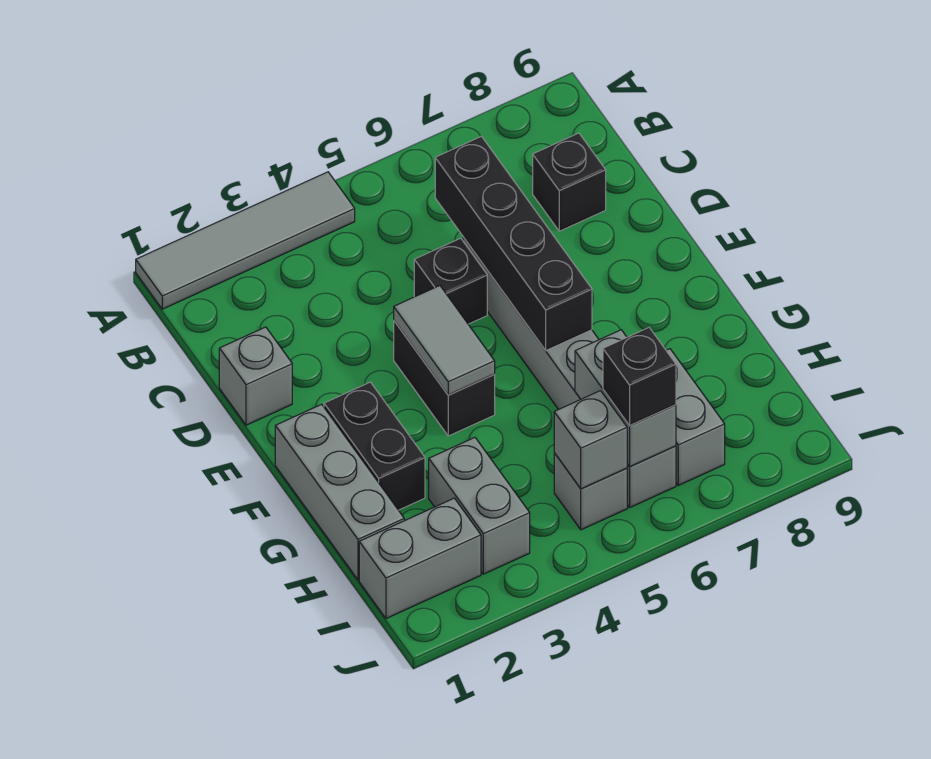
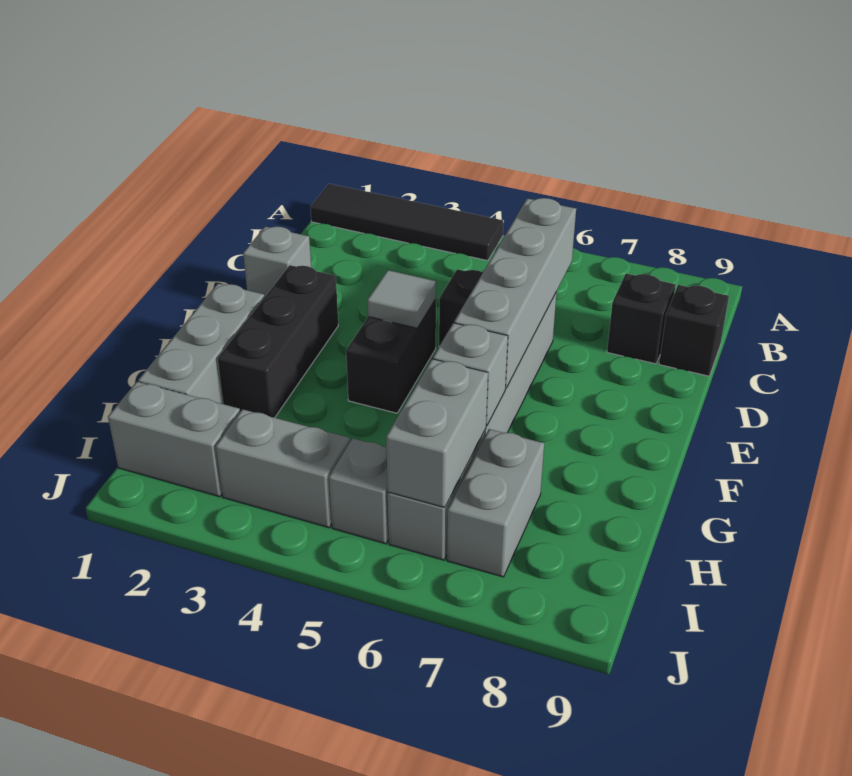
grey 1x4 tile [136,172,355,309] -> black 1x4 tile [311,184,503,261]
black 1x4 brick [435,136,592,350] -> grey 1x4 brick [454,198,576,389]
grey 1x2 tile [394,286,495,395] -> grey 1x1 tile [367,270,436,328]
black 1x2 brick [324,382,425,510] -> black 1x3 brick [218,265,338,418]
grey 1x2 brick [429,438,530,574] -> grey 1x2 brick turned to [216,409,350,528]
grey 1x1 brick [554,391,627,489] -> grey 1x1 brick moved to [433,323,508,426]
black 1x1 brick [603,328,676,426] -> black 1x1 brick moved to [659,285,729,376]

